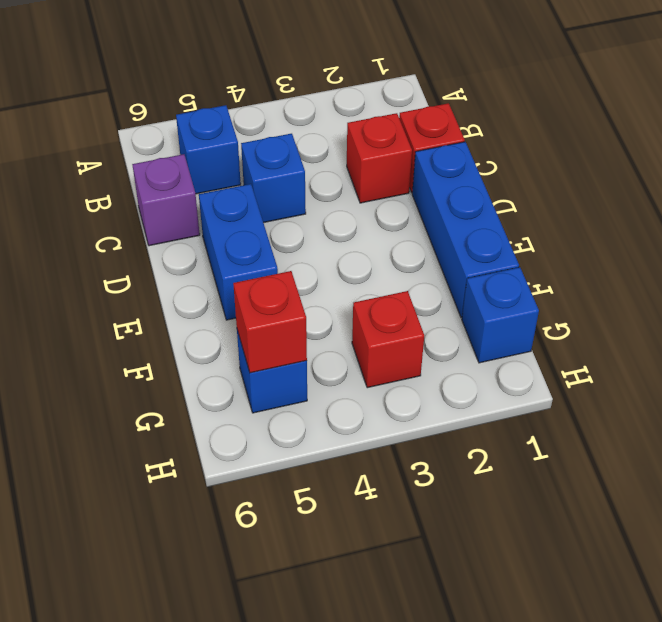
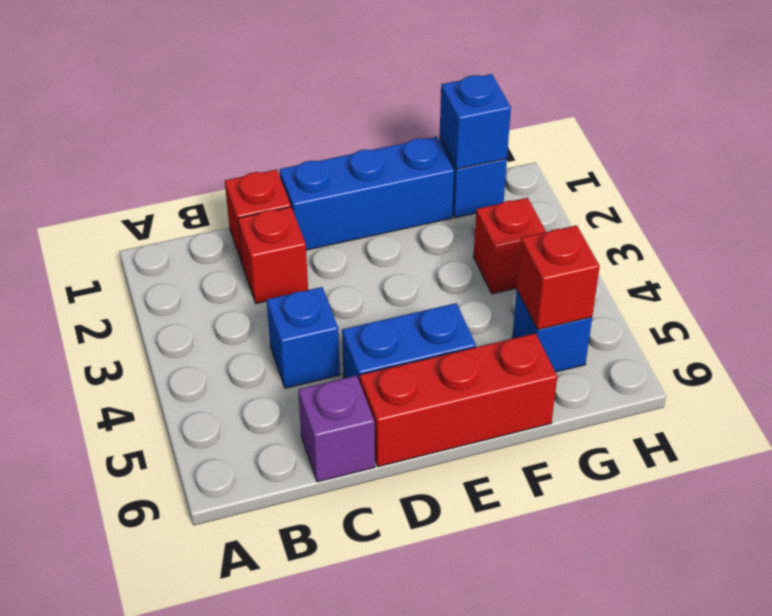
blue 1x1 brick [176,105,241,194] -> blue 1x1 brick moved to [440,74,511,169]
none -> red 1x3 brick [360,333,557,467]

